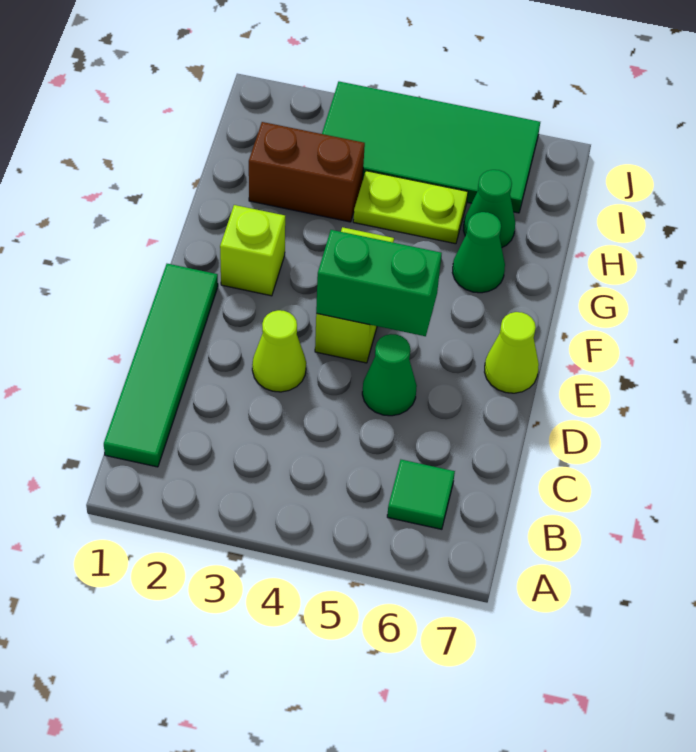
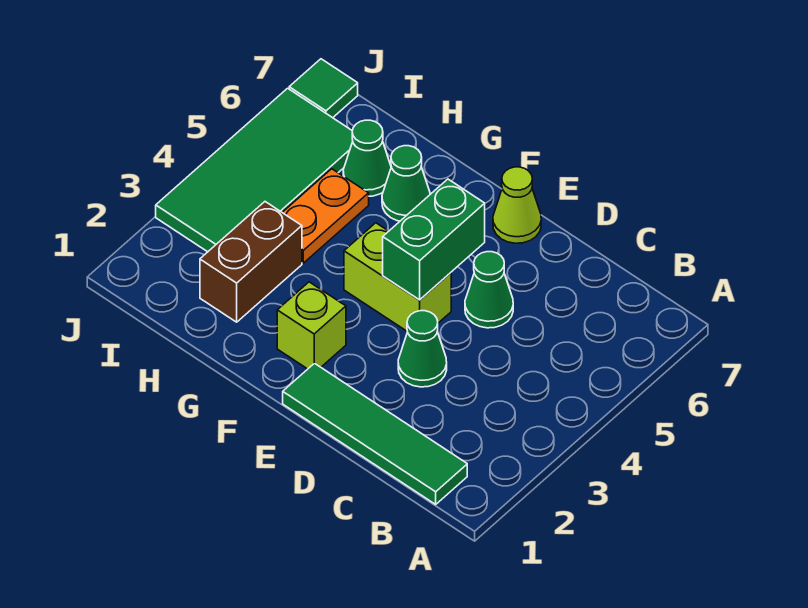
green 1x1 tile [387,460,455,529] -> green 1x1 tile moved to [289,59,358,118]
lime 1x1 cone [252,310,306,392] -> green 1x1 cone [398,311,447,387]
lime 1x2 plate [353,171,468,244] -> orange 1x2 plate [282,169,369,263]

